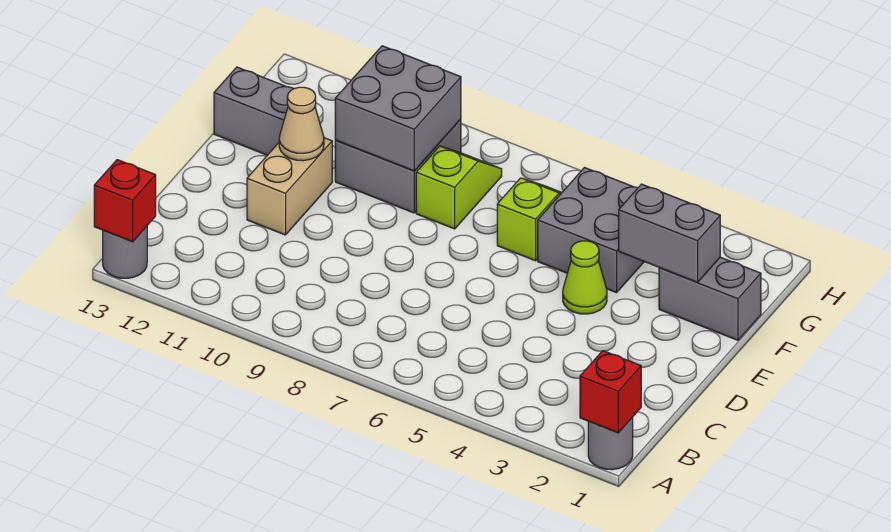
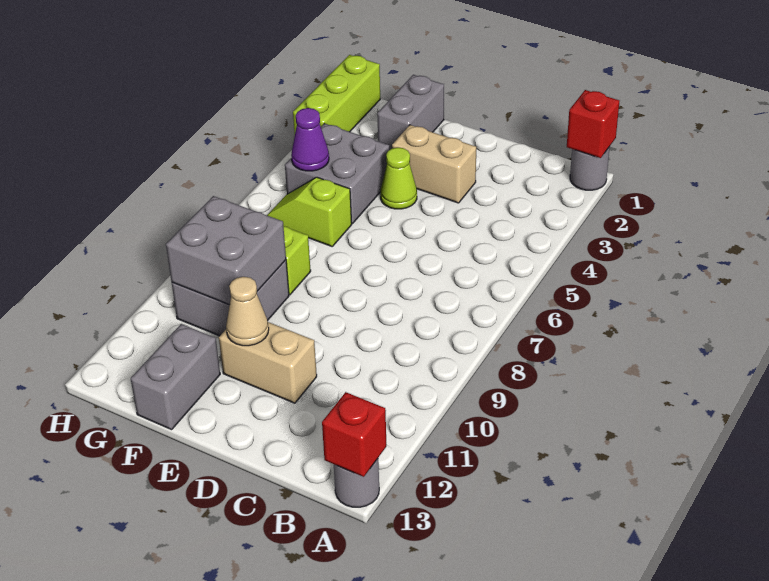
none -> tan 1x2 brick [392,125,476,203]
grey 1x2 brick [619,184,720,282] -> none
none -> purple 1x1 cone [291,108,329,171]
none -> lime 1x3 brick [293,55,380,134]

